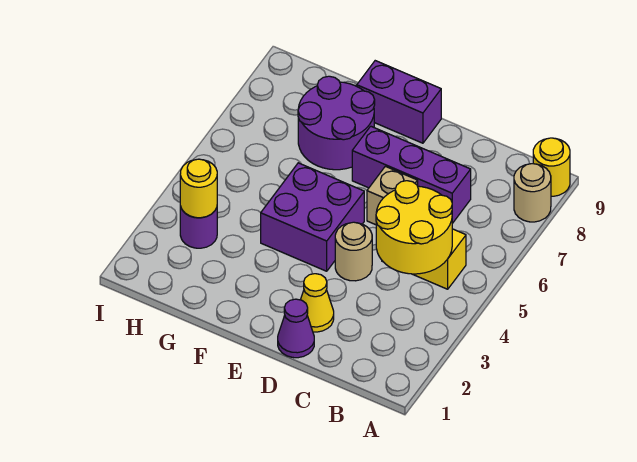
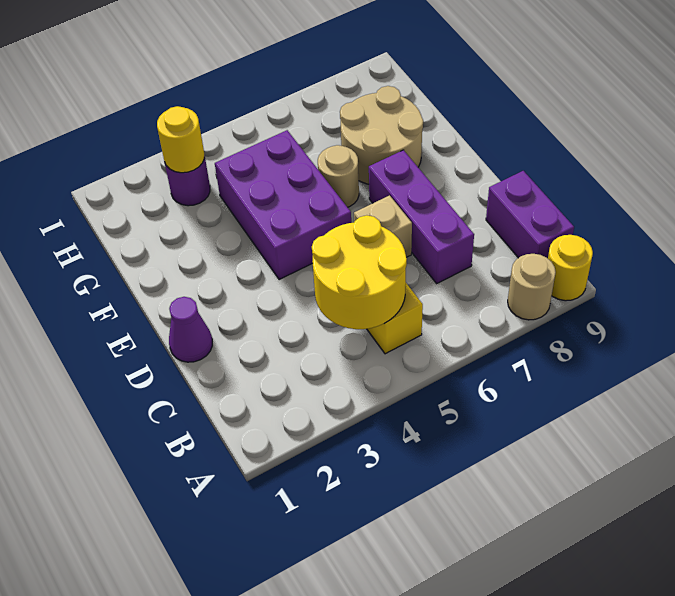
yellow 1x1 cone [301,274,334,332] -> none
tan 1x1 round brick [335,222,372,281] -> tan 1x1 round brick moved to [318,145,359,207]
purple 2x2 brick [261,163,364,271] -> purple 2x3 brick [215,130,351,280]
purple 1x2 brick [357,61,441,143] -> purple 1x2 brick moved to [486,171,574,258]
purple 2x2 round brick [298,76,375,170] -> tan 2x2 round brick [340,86,423,184]

